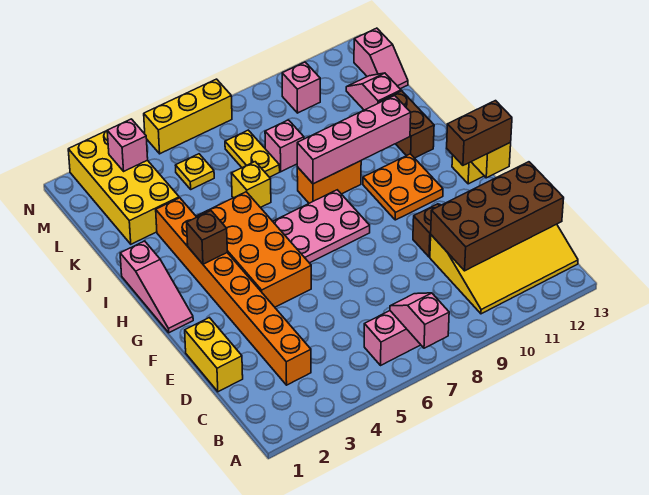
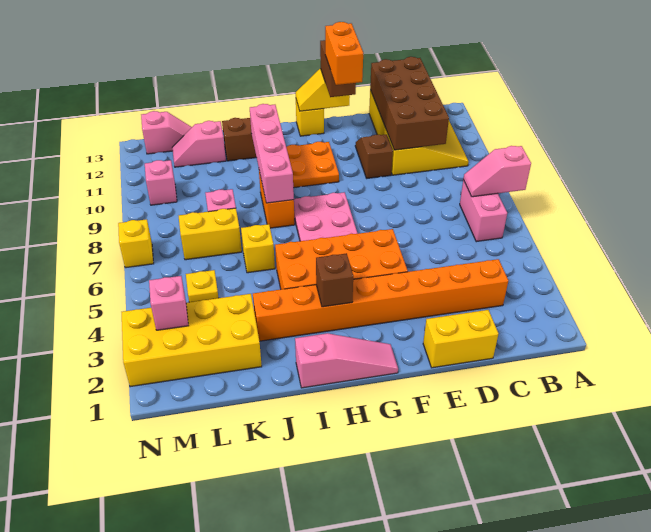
none -> orange 1x2 brick [325,22,363,85]
yellow 1x2 plate [225,130,280,177] -> yellow 1x2 brick [179,208,242,260]
yellow 1x3 brick [144,79,232,154] -> yellow 1x1 brick [118,219,154,268]

